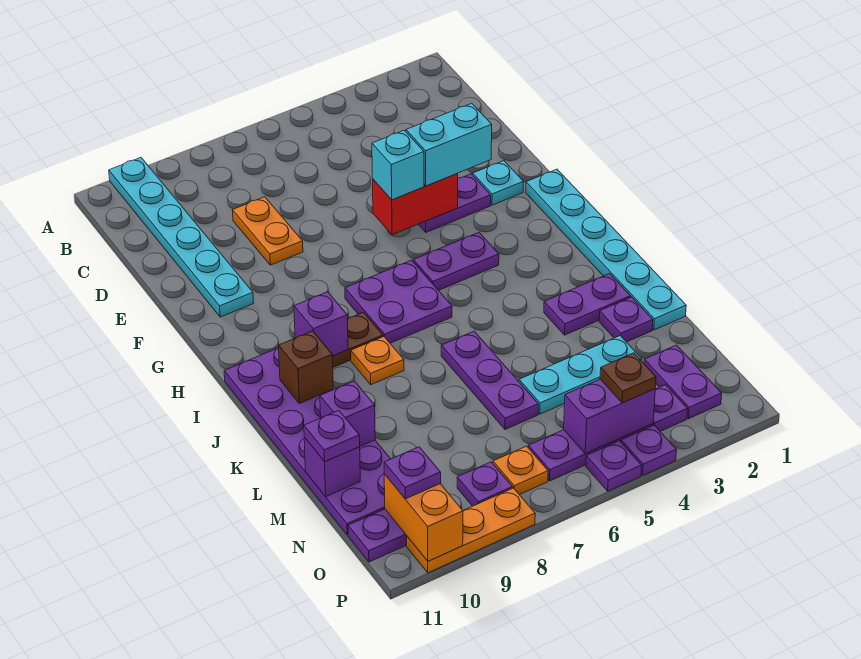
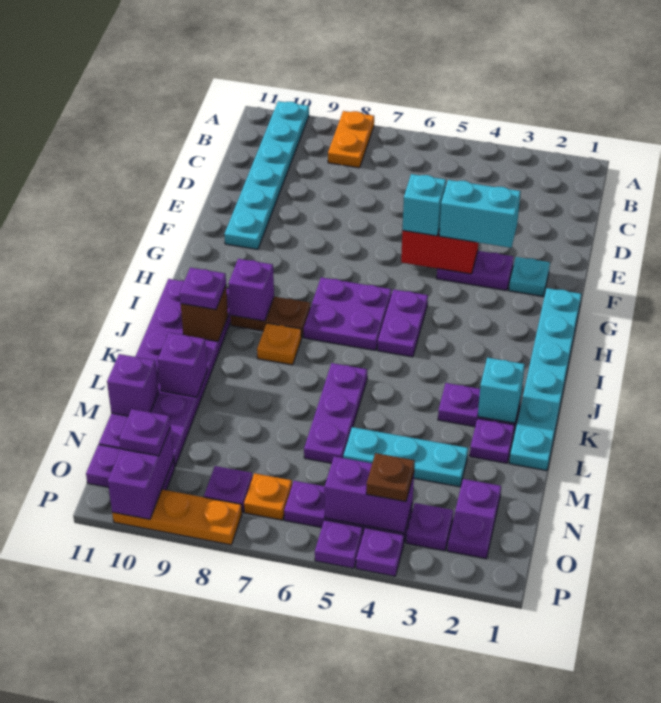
orange 1x2 plate [232,197,303,265] -> orange 1x2 plate moved to [328,111,374,168]
purple 1x2 plate [413,232,499,290] -> purple 1x2 plate turned to [378,289,428,357]
none -> cyan 1x1 brick [478,358,525,423]
purple 1x1 plate [304,410,360,462] -> purple 1x1 plate moved to [180,268,226,309]
orange 1x2 brick [384,474,463,561] -> purple 1x2 brick [108,427,174,519]

